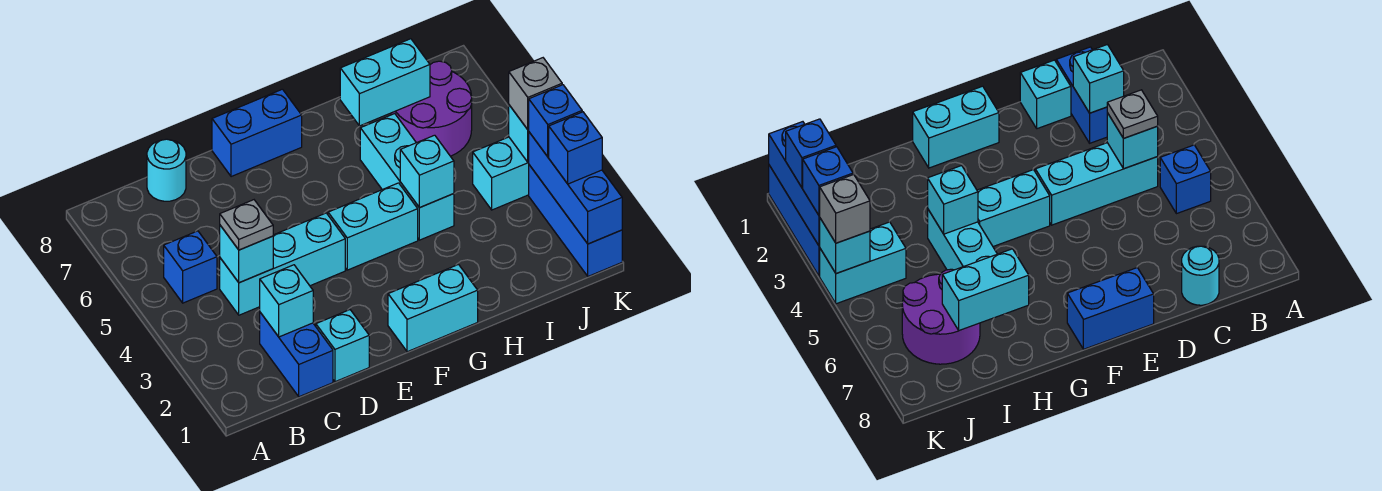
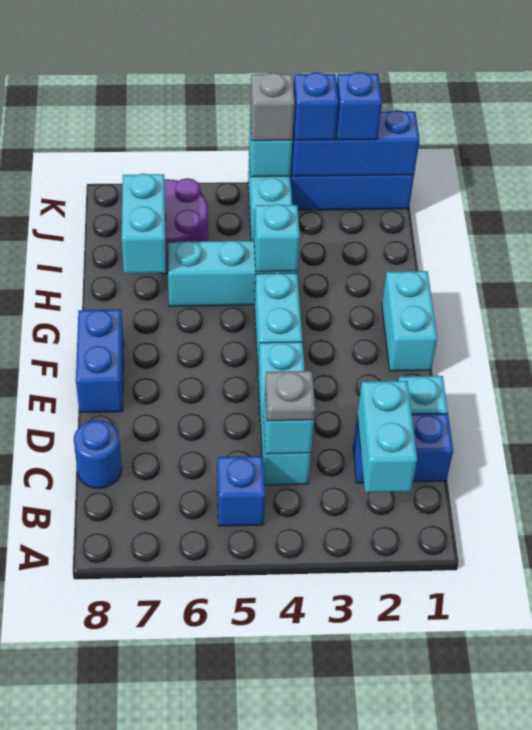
cyan 1x1 brick [260,265,313,337] -> cyan 1x2 brick [357,381,417,492]
cyan 1x1 round brick [147,139,186,201] -> blue 1x1 round brick [74,420,122,488]

